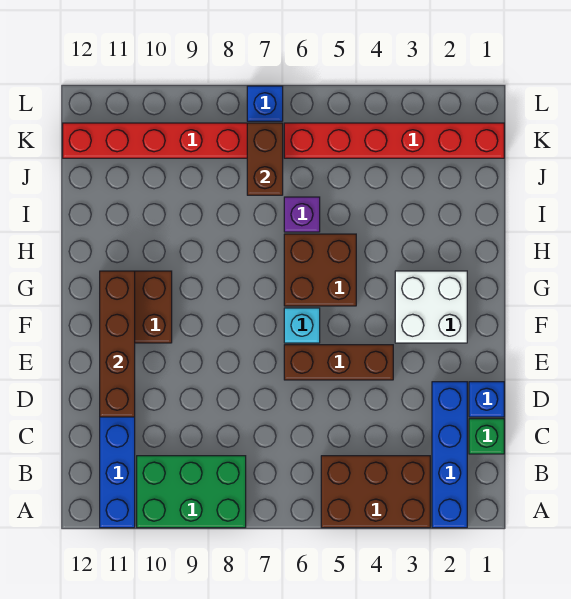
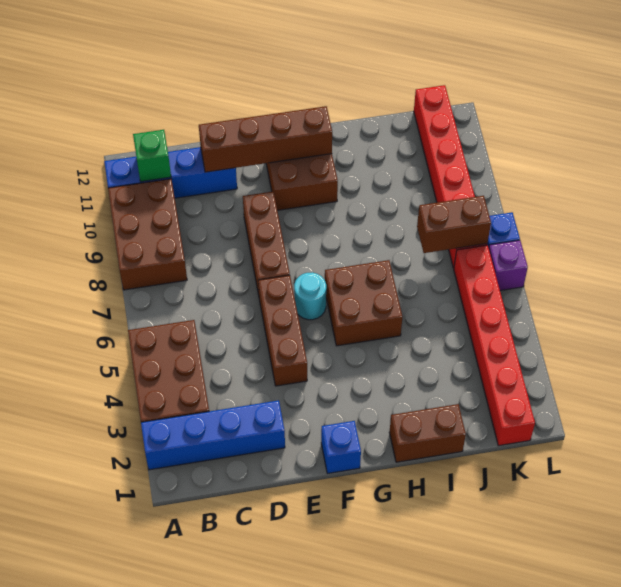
green 2x3 brick [137,456,246,528] -> brown 2x3 brick [108,179,187,290]
green 1x1 brick [469,419,504,454] -> green 1x1 brick moved to [133,130,171,182]
blue 1x1 brick [469,382,504,417] -> blue 1x1 brick moved to [321,421,361,474]
none -> brown 1x3 brick [243,192,290,295]
white 2x2 brick [395,271,467,343] -> none
cyan 1x1 brick [284,308,320,343] -> cyan 1x1 round brick [294,272,326,320]
none -> brown 1x2 brick [389,404,466,462]
purple 1x1 brick [284,197,320,232] -> purple 1x1 brick moved to [489,240,528,291]

